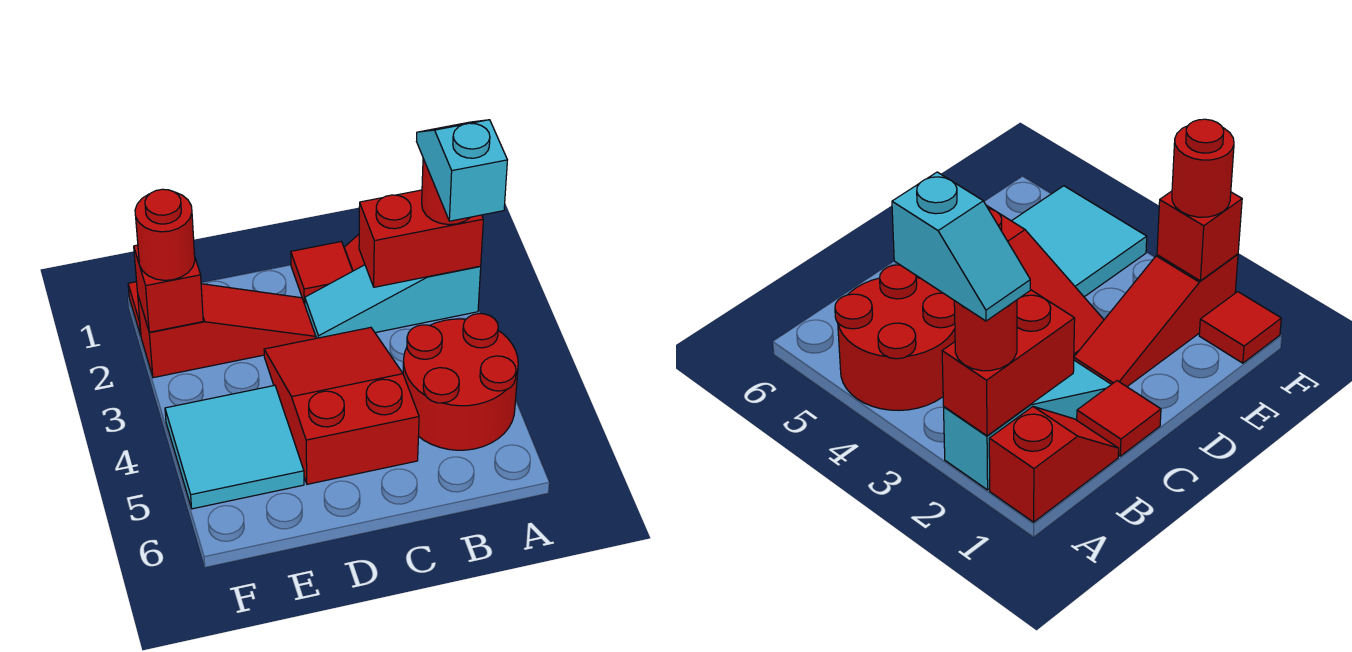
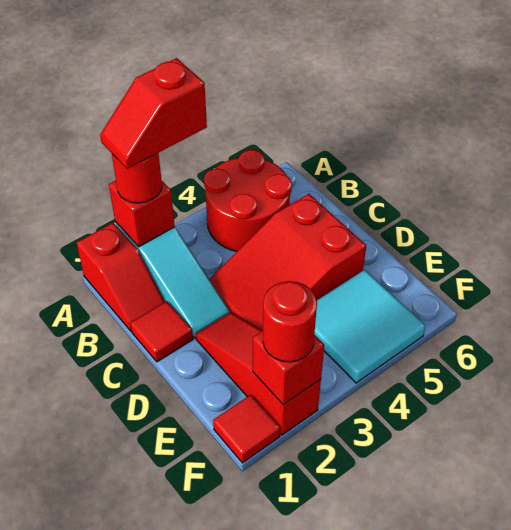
red 1x2 brick [359,190,483,287] -> red 1x1 brick [109,180,175,247]
cyan 1x2 slope [417,120,507,221] -> red 1x2 slope [100,58,207,169]

